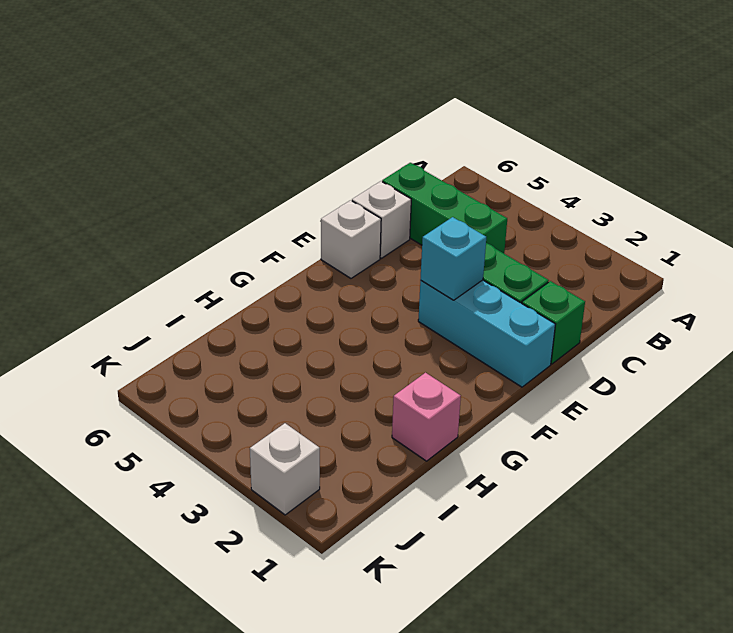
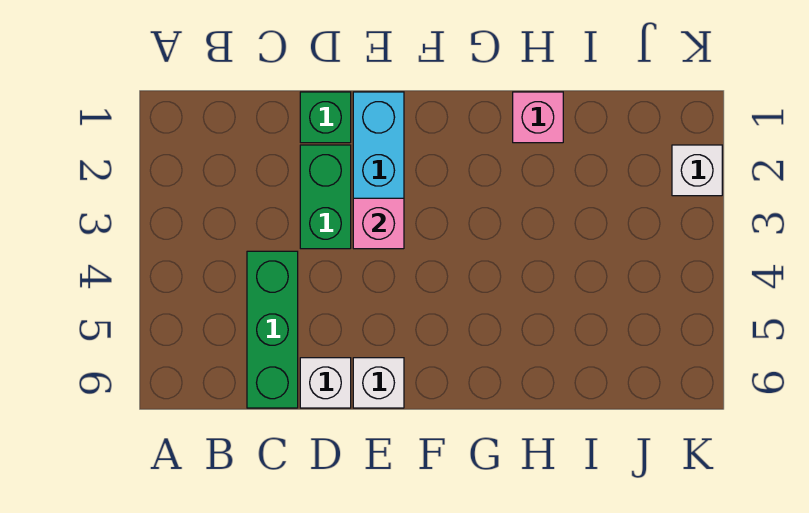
cyan 1x1 brick [420,217,486,300] -> pink 1x1 brick [353,198,404,249]

